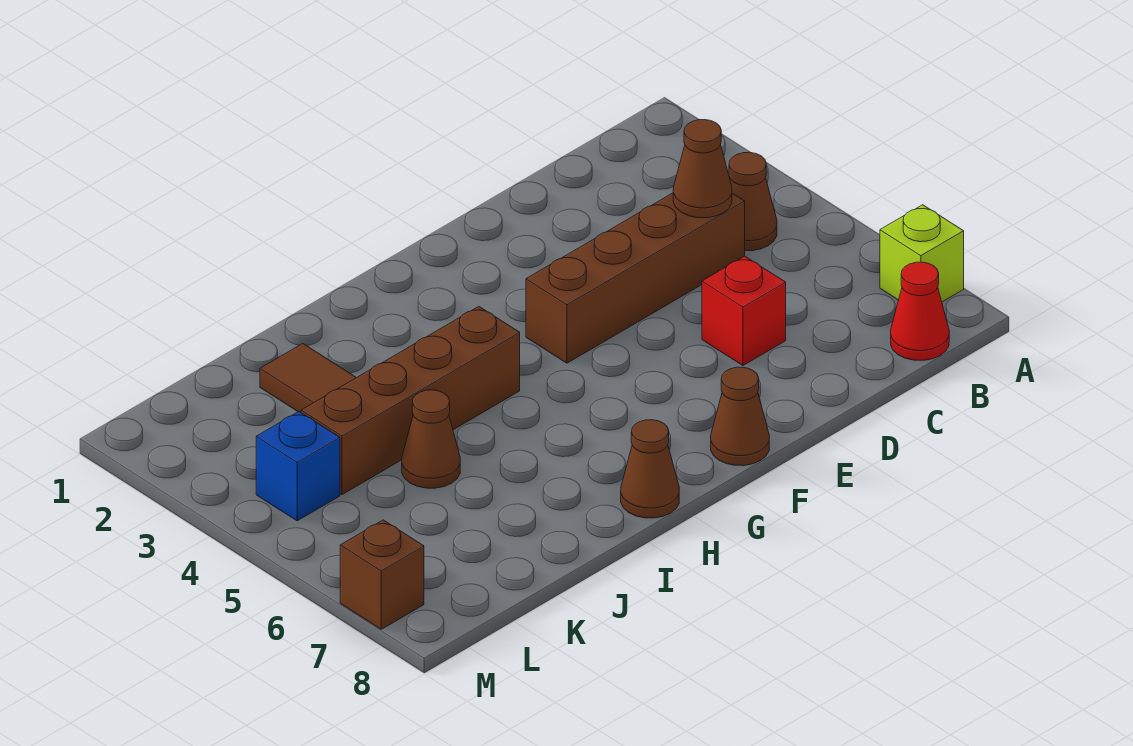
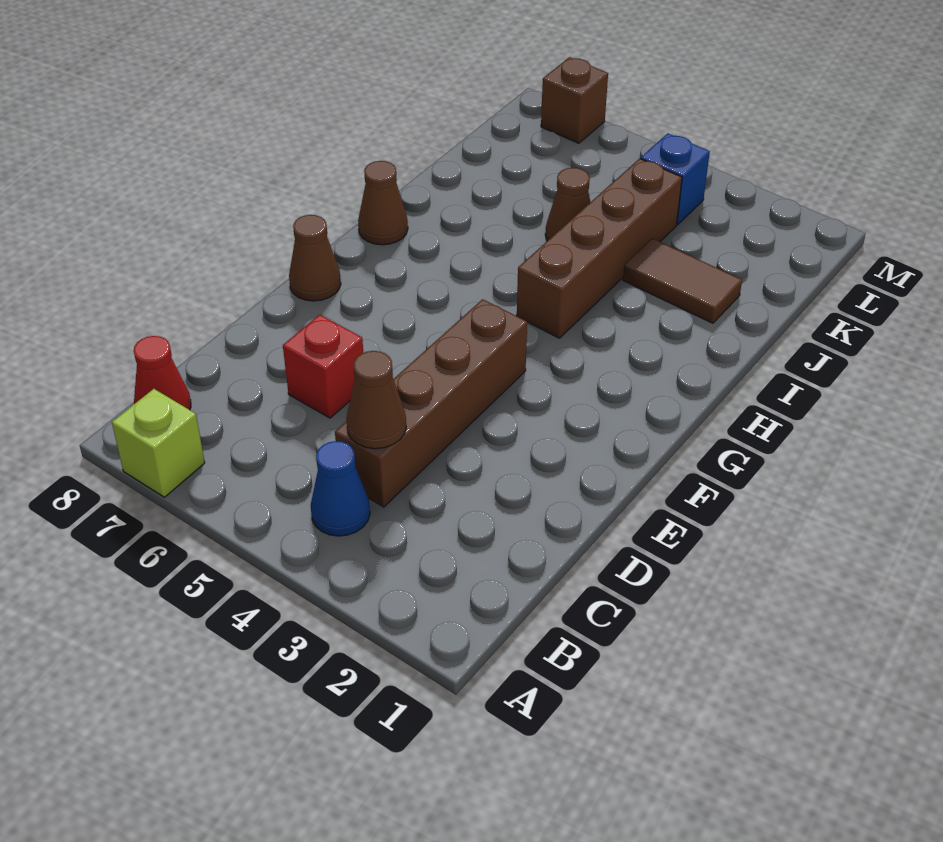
brown 1x1 cone [729,152,777,251] -> blue 1x1 cone [311,441,370,536]

